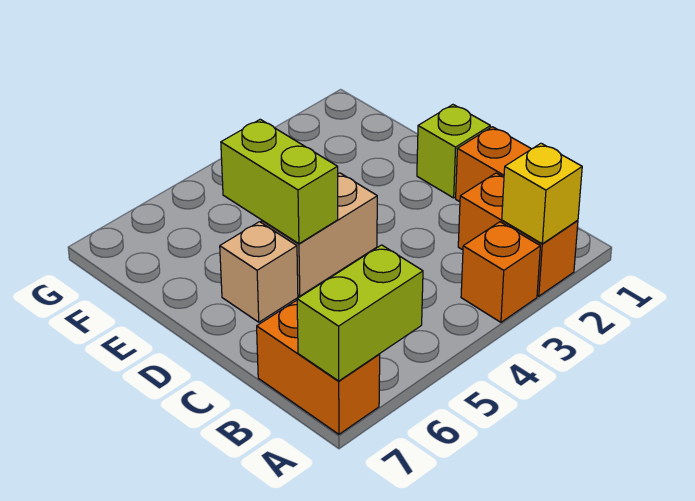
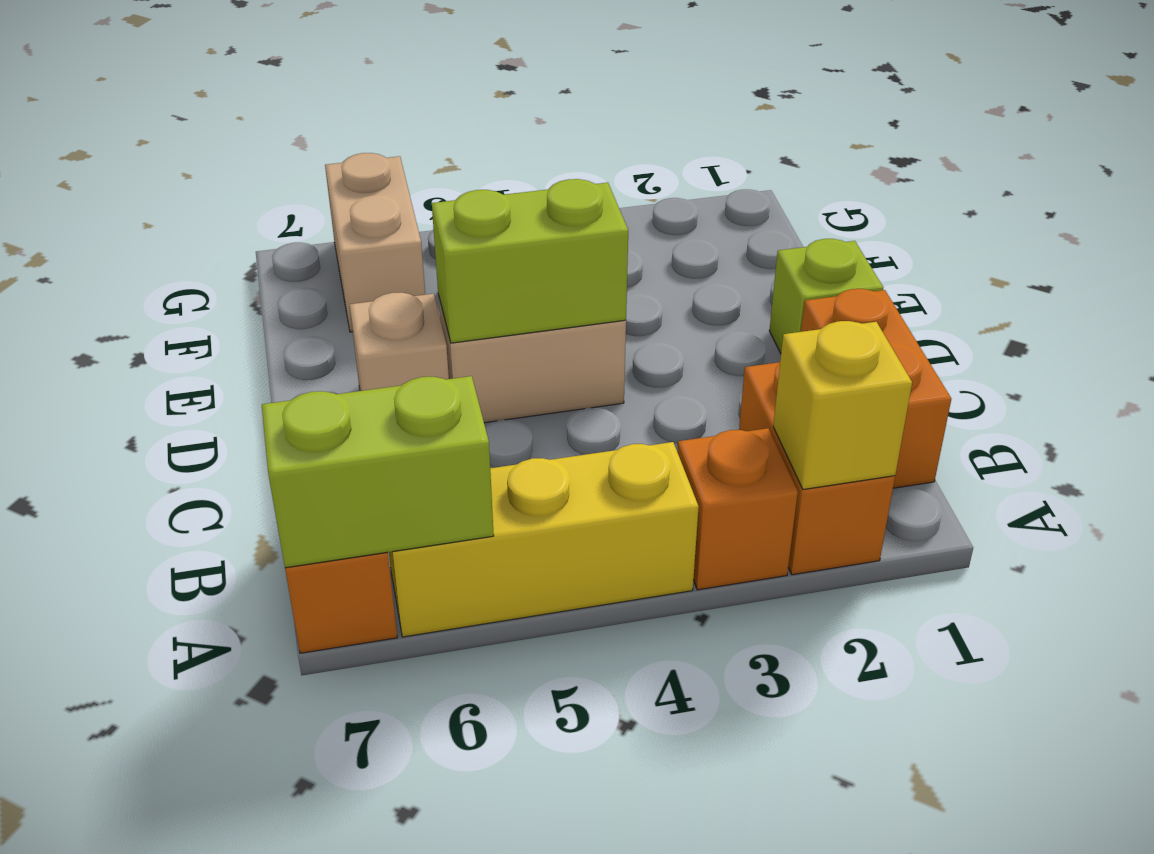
none -> yellow 1x3 brick [389,442,699,637]
lime 1x2 brick [221,119,338,244] -> lime 1x2 brick turned to [432,179,628,343]
none -> tan 1x2 brick [325,153,425,332]

